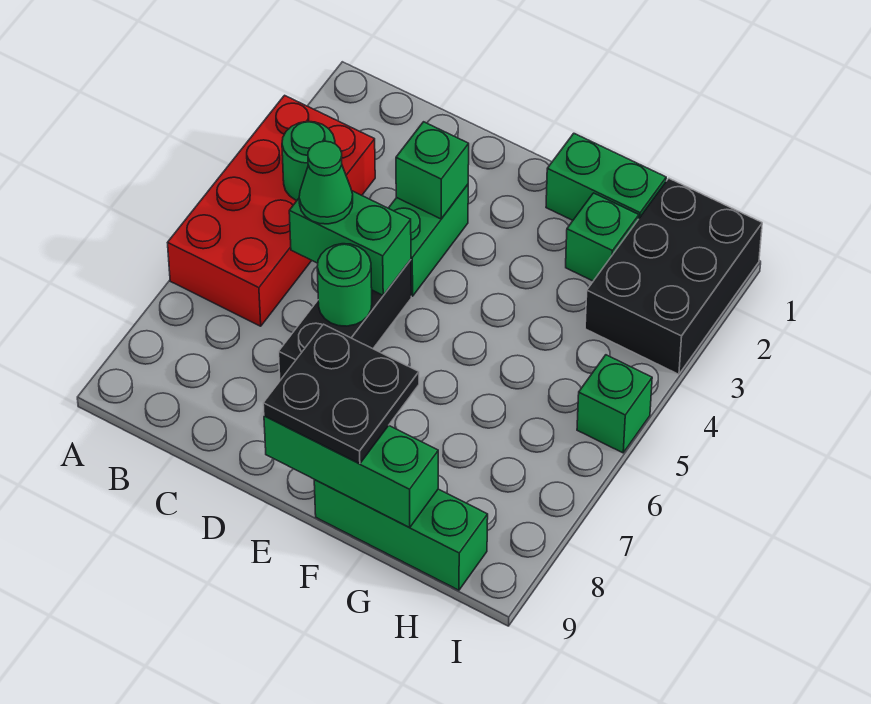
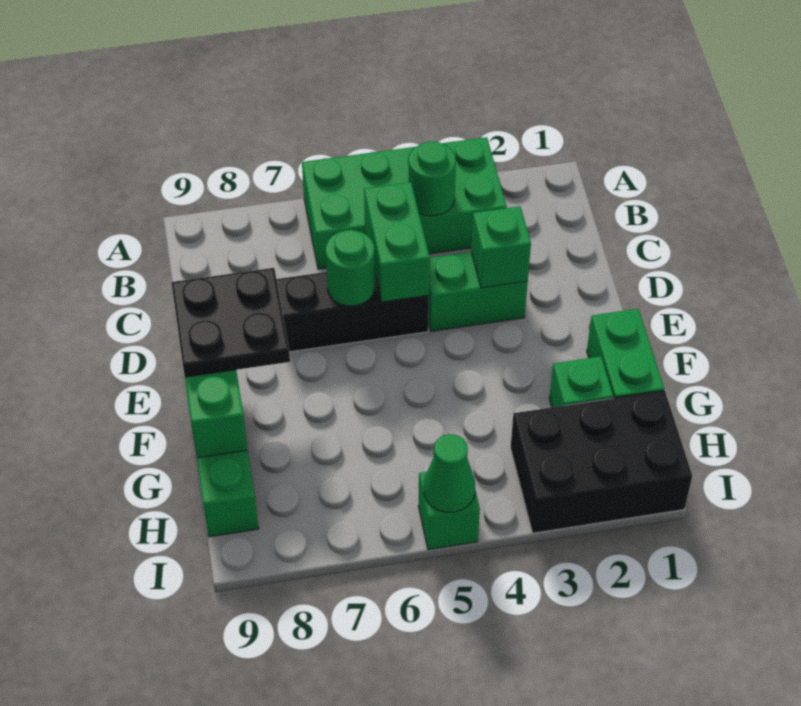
red 2x4 brick [168,95,375,326] -> green 2x4 brick [302,137,507,269]
green 1x1 cone [299,141,353,224] -> green 1x1 cone moved to [424,434,475,512]

